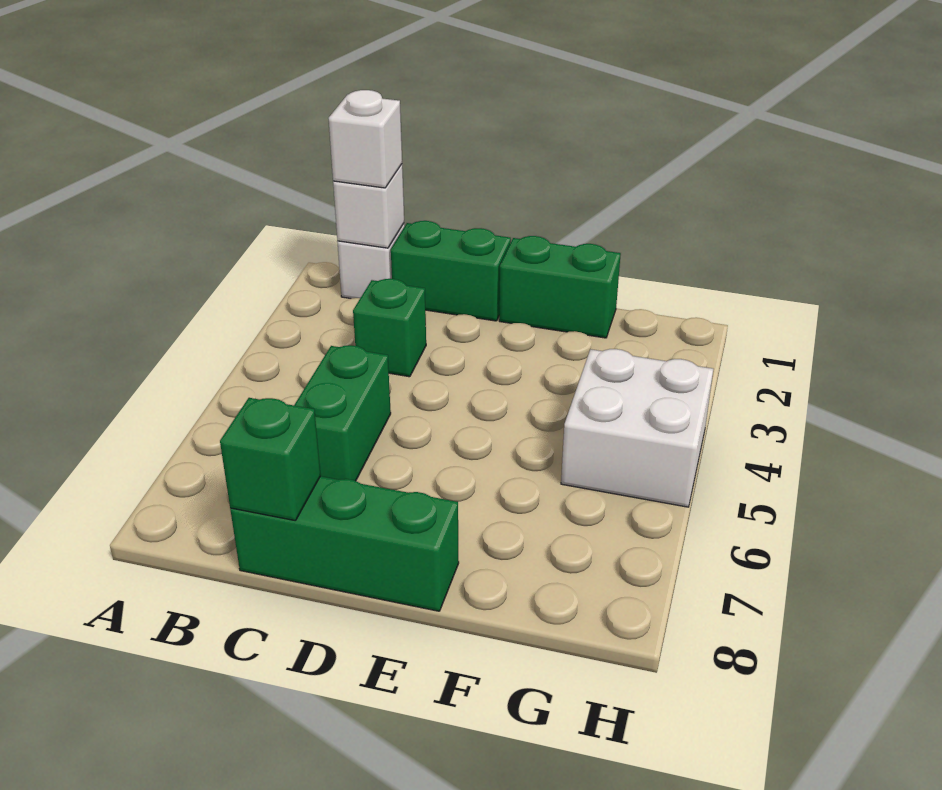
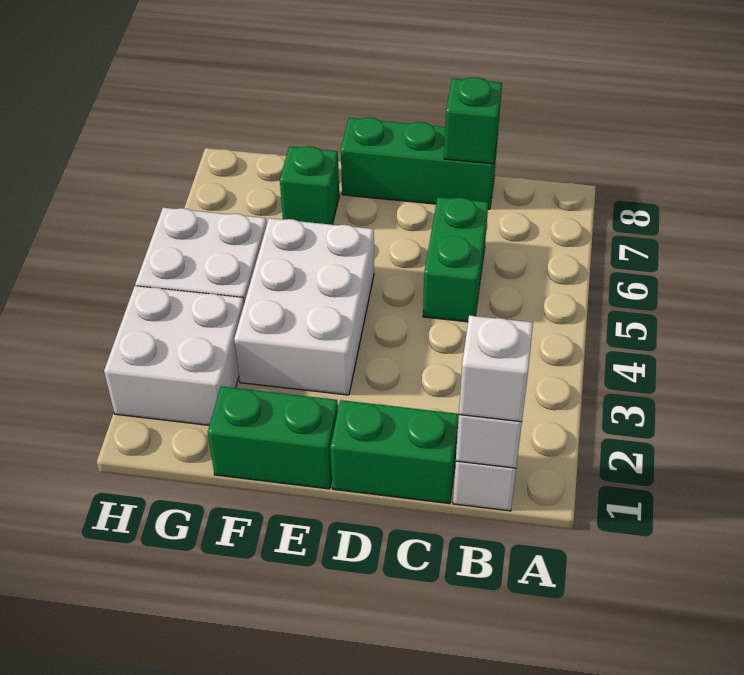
green 1x1 brick [353,279,426,377] -> green 1x1 brick moved to [280,146,339,225]
none -> white 2x3 brick [234,218,374,395]
none -> white 2x2 brick [104,286,244,425]

